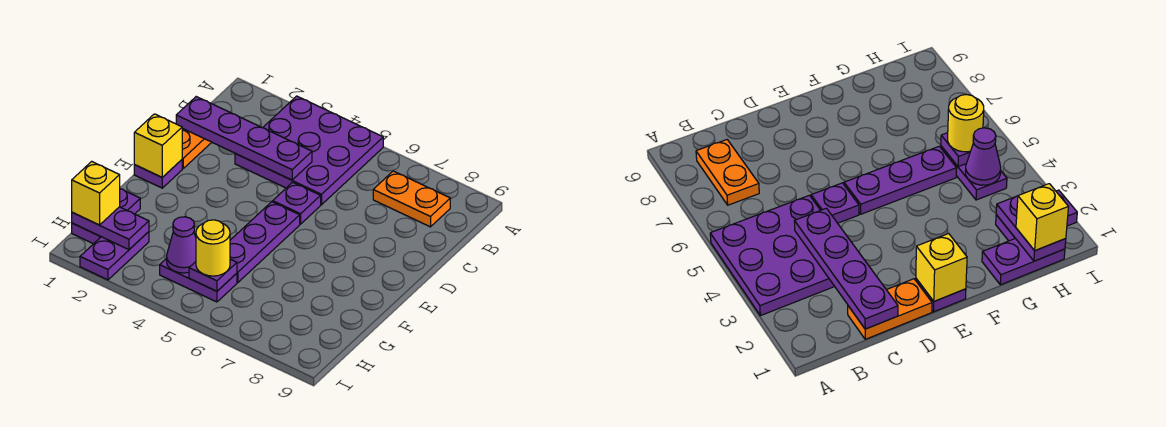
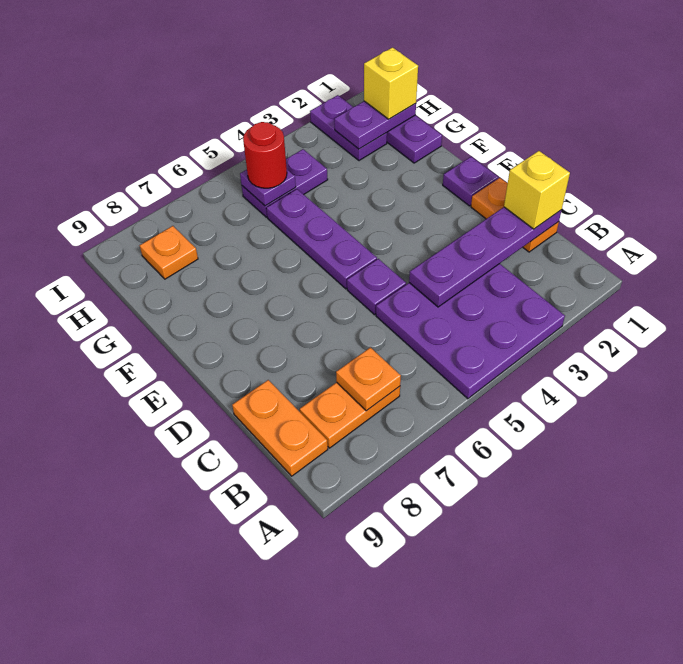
none -> orange 1x1 plate [336,348,401,411]
none -> orange 1x2 plate [232,380,328,476]
yellow 1x1 brick [134,114,182,177] -> yellow 1x1 brick moved to [504,151,570,229]
purple 1x1 cone [167,217,196,273] -> none
yellow 1x1 round brick [196,220,230,276] -> red 1x1 round brick [243,122,287,188]
none -> orange 1x1 plate [140,226,198,279]

